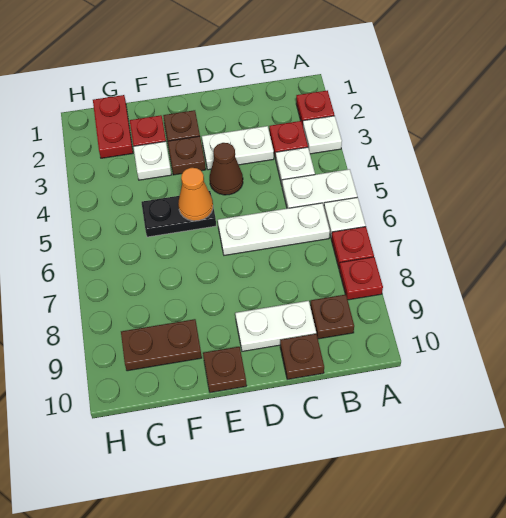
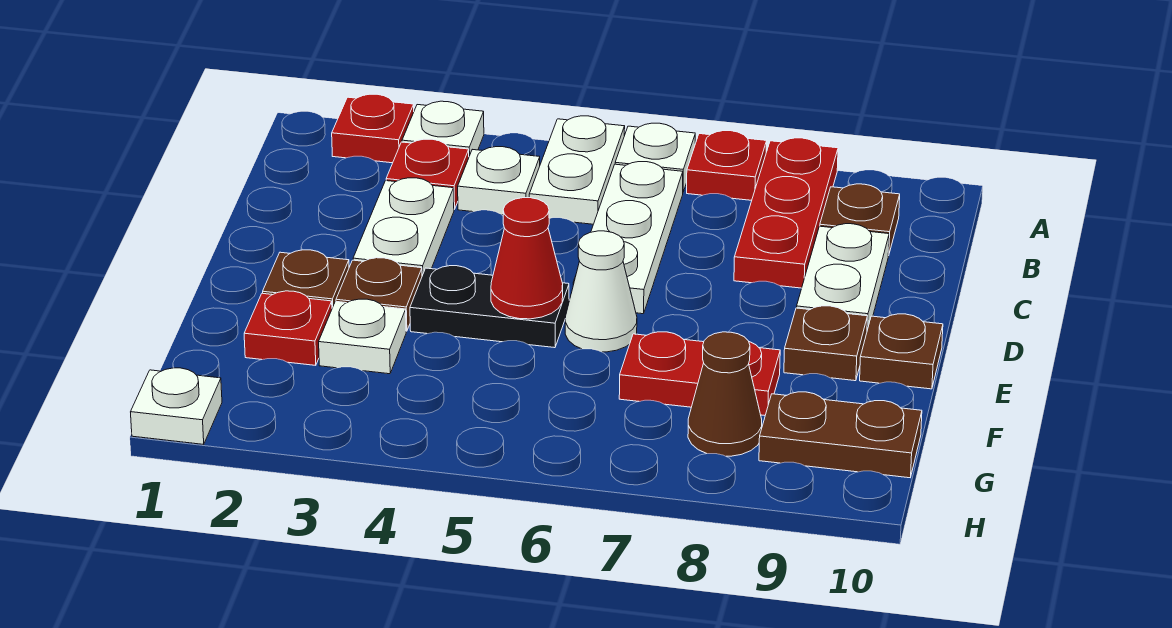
red 1x1 plate [339,257,383,300] -> red 1x3 plate [734,138,838,288]
brown 1x1 plate [280,334,324,379] -> brown 1x1 plate moved to [784,306,867,381]
brown 1x1 cone [210,143,243,195] -> brown 1x1 cone moved to [688,332,762,456]
black 1x2 plate [141,191,216,237] -> black 1x2 plate turned to [410,266,569,348]
orange 1x1 cone [178,168,213,221] -> red 1x1 cone [491,198,563,319]
none -> white 1x1 cone [565,231,637,352]
brown 1x2 plate [121,319,202,371] -> brown 1x2 plate turned to [759,392,922,478]
red 1x2 plate [93,95,133,158] -> red 1x2 plate moved to [619,332,780,415]
none -> white 1x1 plate [131,368,222,444]

